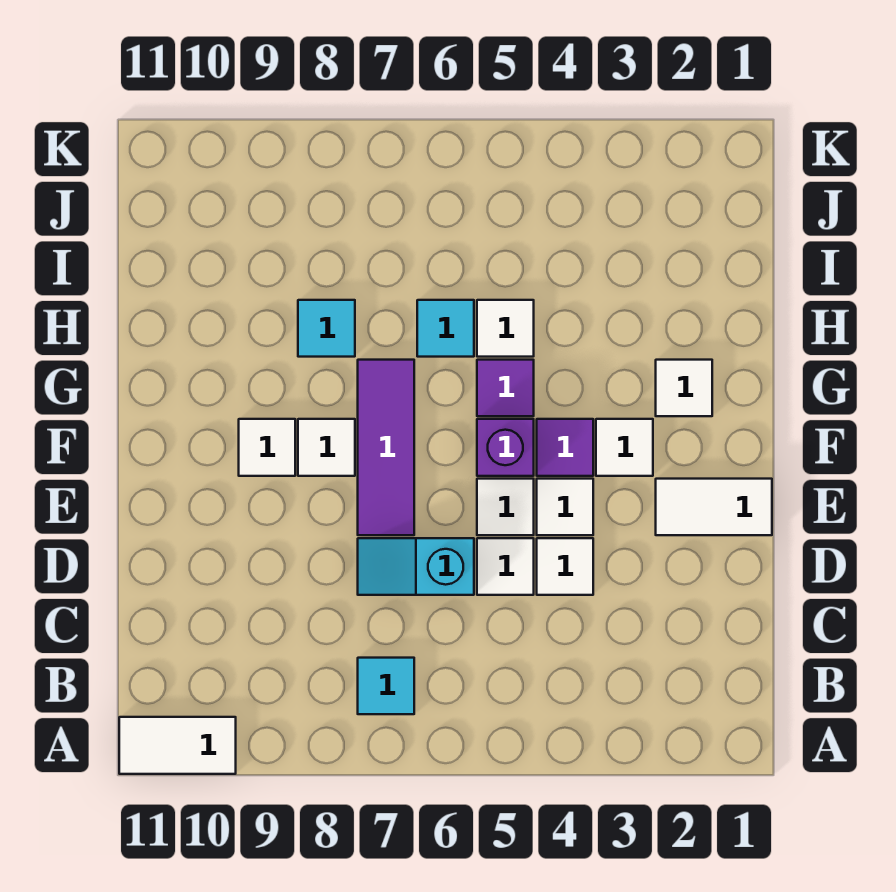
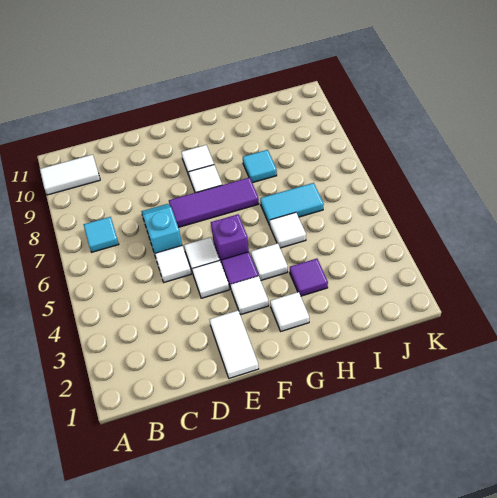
white 1x2 tile [119,717,236,774] -> white 1x2 tile turned to [40,155,100,195]
white 1x1 tile [537,538,593,595] -> white 1x1 tile moved to [251,243,288,280]
purple 1x1 tile [477,360,534,416] -> purple 1x1 tile moved to [290,259,328,296]
cyan 1x1 tile [417,300,474,357] -> cyan 1x2 tile [260,183,324,225]

